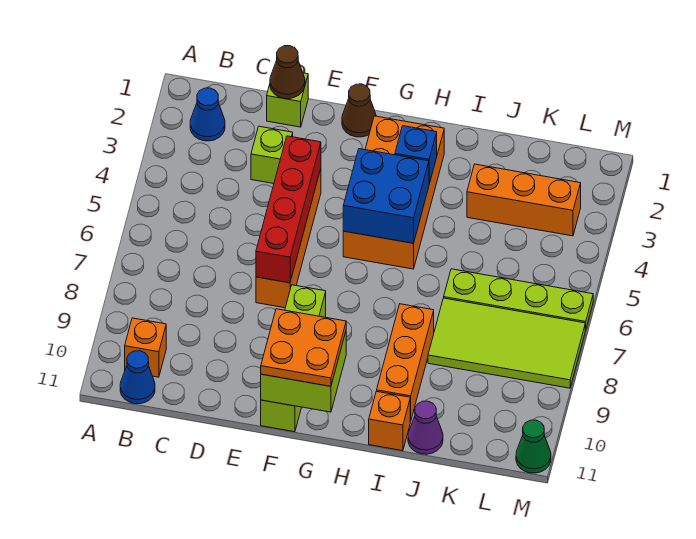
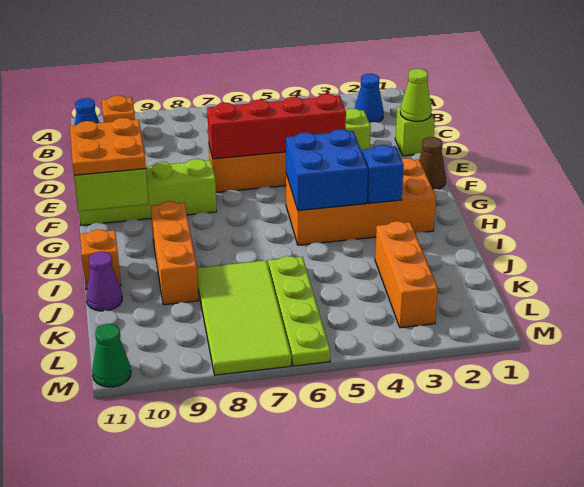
brown 1x1 cone [270,46,305,99] -> lime 1x1 cone [400,69,432,121]
orange 1x3 brick [377,304,434,421] -> orange 1x3 brick turned to [151,201,199,305]

